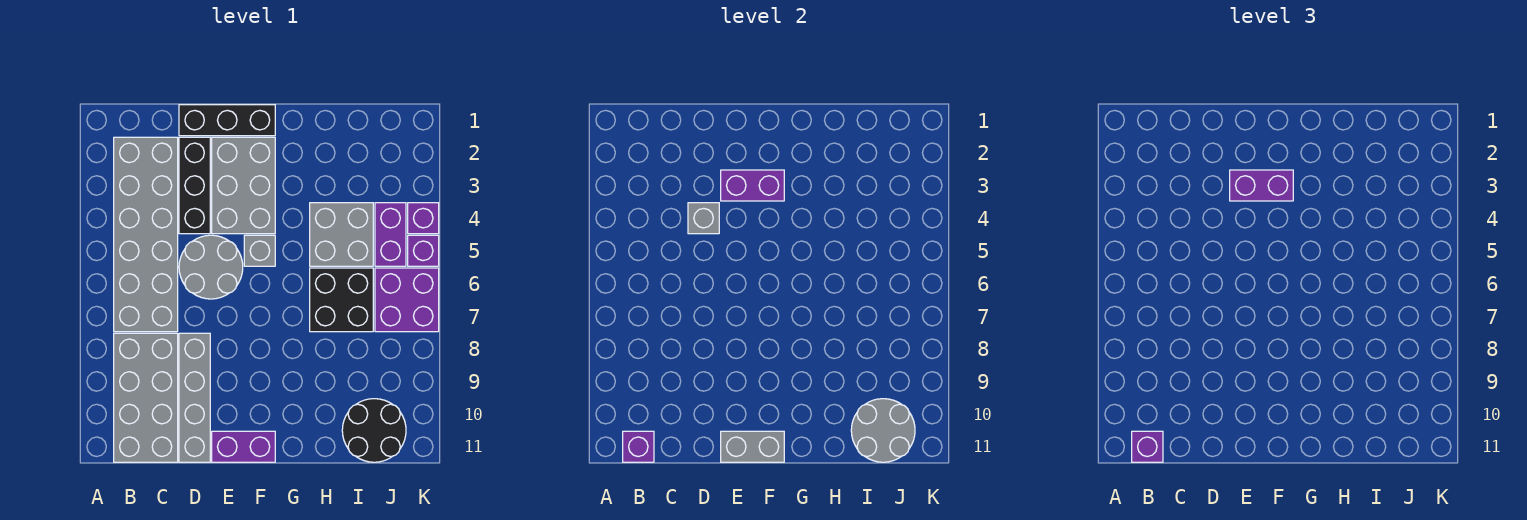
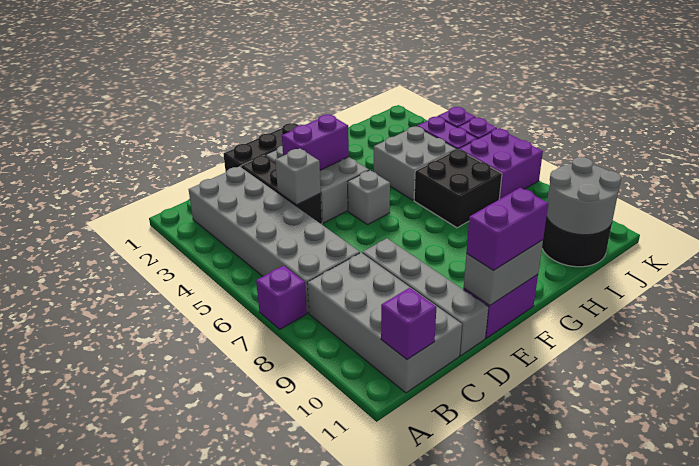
purple 1x1 brick [1132,431,1163,462] -> purple 1x1 brick moved to [256,266,307,329]
grey 2x2 round brick [179,235,243,299] -> none
purple 1x2 brick [1230,170,1293,201] -> purple 1x2 brick moved to [466,188,548,271]

